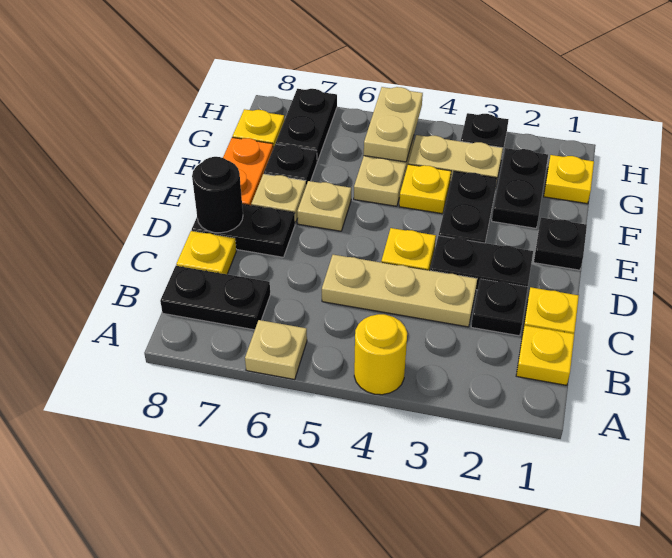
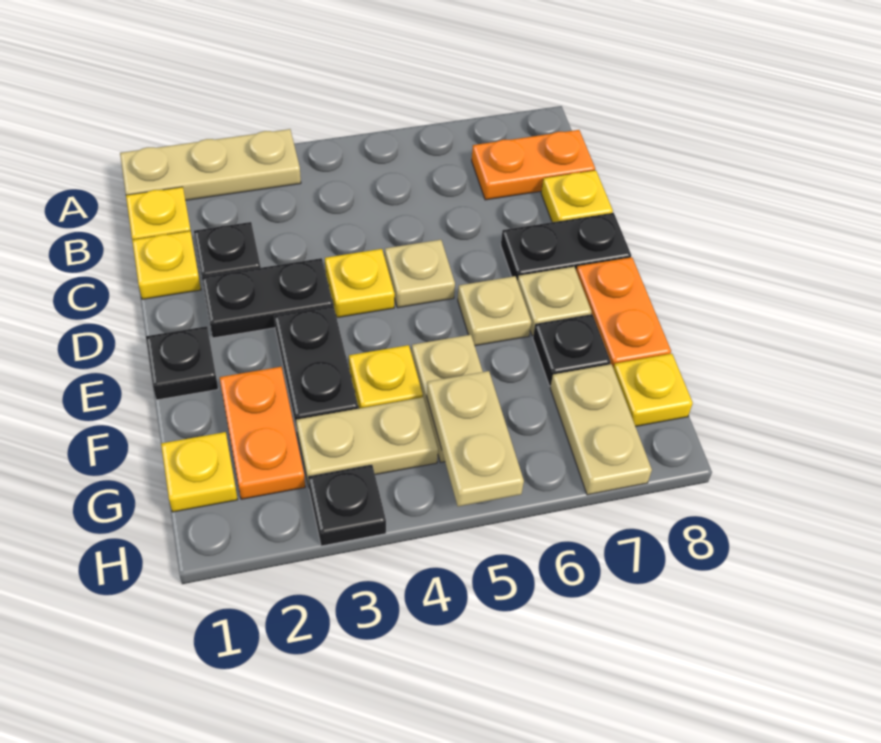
yellow 1x1 round brick [354,314,407,395] -> none
tan 1x1 plate [245,320,307,380] -> tan 1x1 plate moved to [385,240,455,308]
black 1x2 plate [160,266,270,330] -> orange 1x2 plate [472,130,595,200]
tan 1x3 plate [322,255,477,327] -> tan 1x3 plate moved to [120,129,301,200]
black 1x1 round brick [192,157,243,233] -> none
black 1x2 plate [492,148,548,228] -> orange 1x2 plate [220,367,305,499]
black 1x2 plate [276,89,337,162] -> tan 1x2 plate [550,364,652,495]

